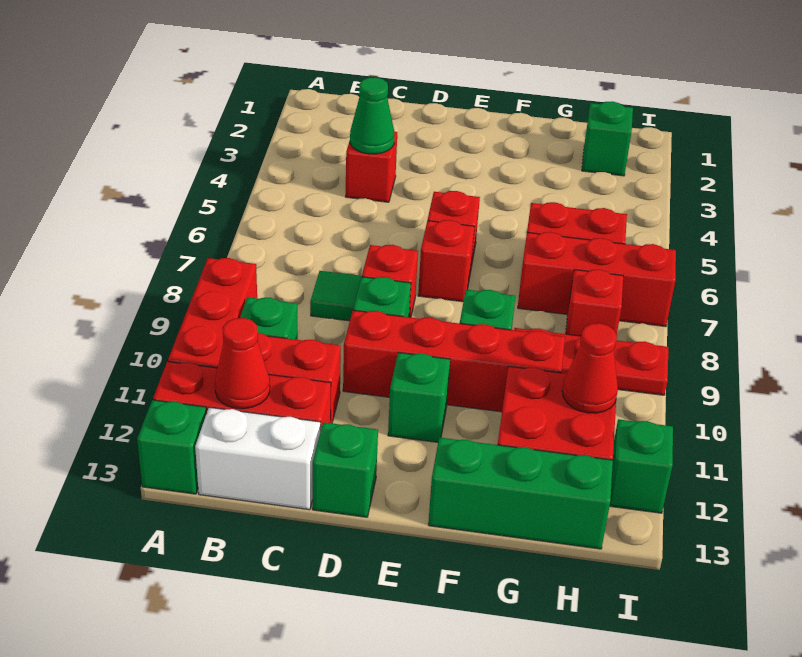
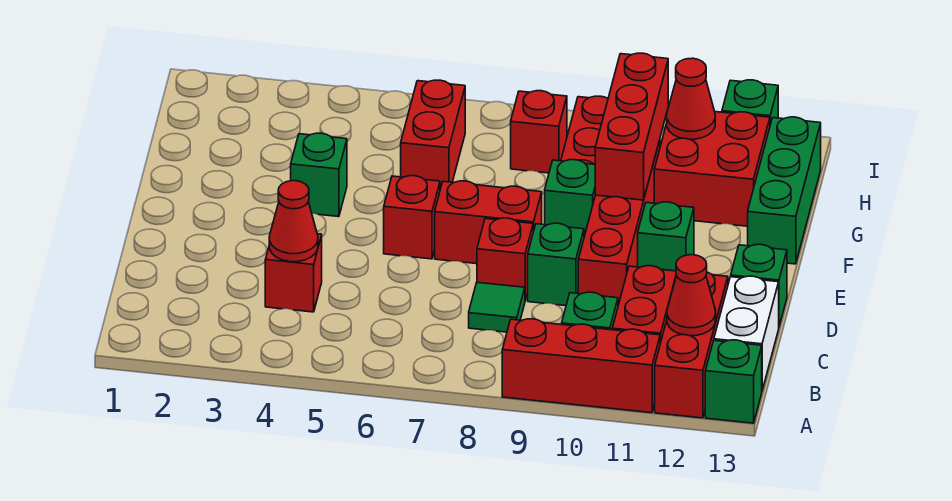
green 1x1 cone [350,77,395,154] -> red 1x1 cone [269,181,318,262]
red 1x1 brick [418,220,475,302] -> red 1x2 brick [435,181,542,264]
red 1x3 brick [518,232,676,327] -> red 1x3 brick moved to [595,53,668,200]
green 1x1 brick [582,101,633,176] -> green 1x1 brick moved to [291,133,347,217]

